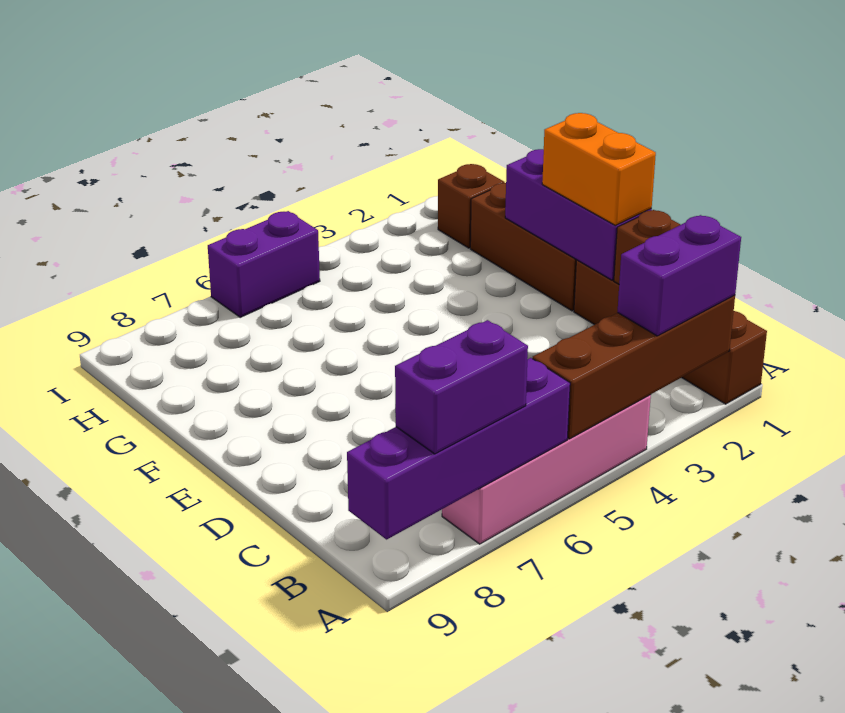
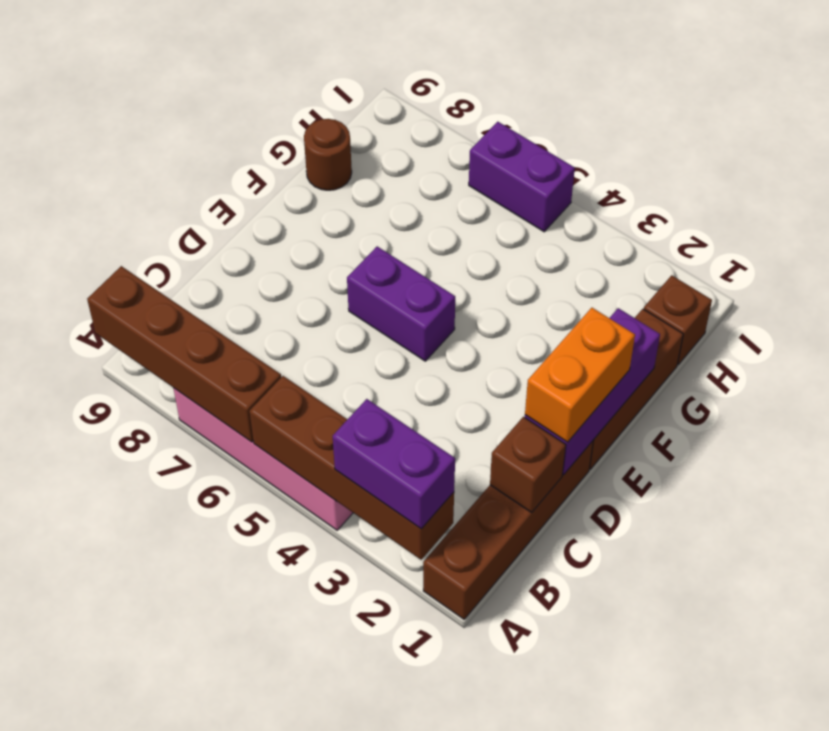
purple 1x4 brick [347,358,570,539] -> brown 1x4 brick [87,266,281,442]
purple 1x2 brick [395,320,528,454] -> purple 1x2 brick moved to [347,246,455,361]
none -> brown 1x1 round brick [304,119,352,190]

